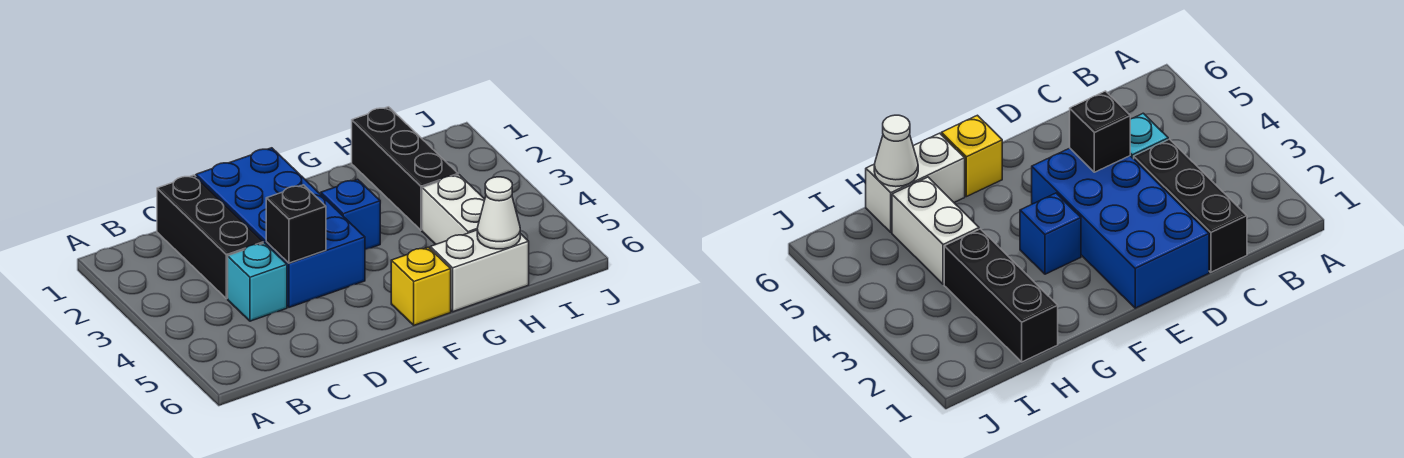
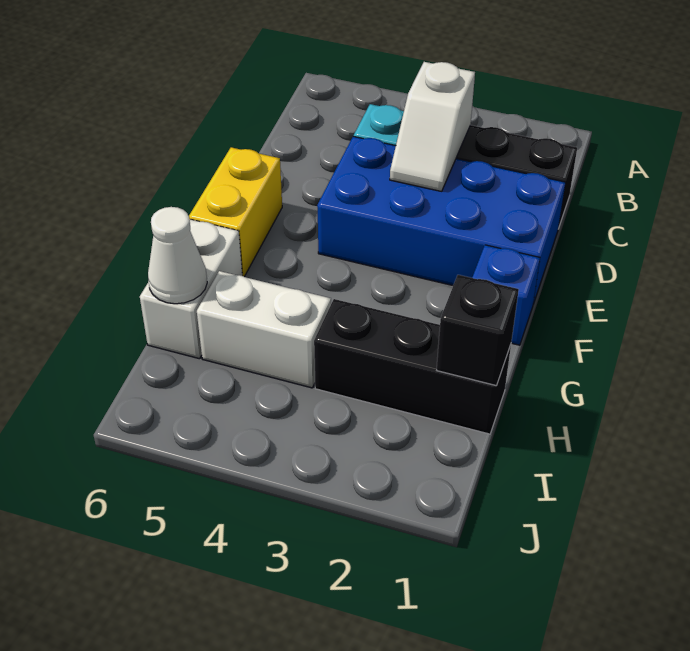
none -> white 1x2 slope [390,62,475,191]
black 1x1 brick [266,185,326,263] -> black 1x1 brick moved to [437,275,519,386]
blue 1x1 brick [321,179,380,250] -> blue 1x1 brick moved to [472,245,540,345]
yellow 1x1 brick [391,247,451,325] -> yellow 1x2 brick [189,147,282,277]

